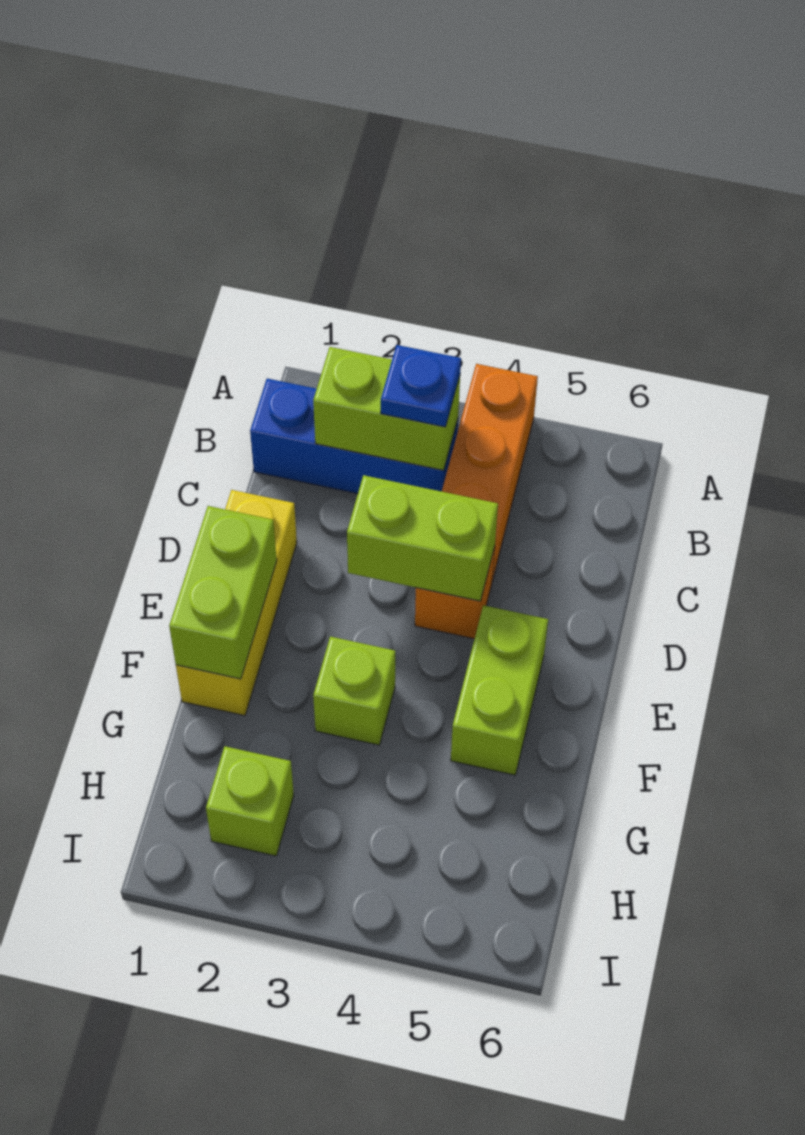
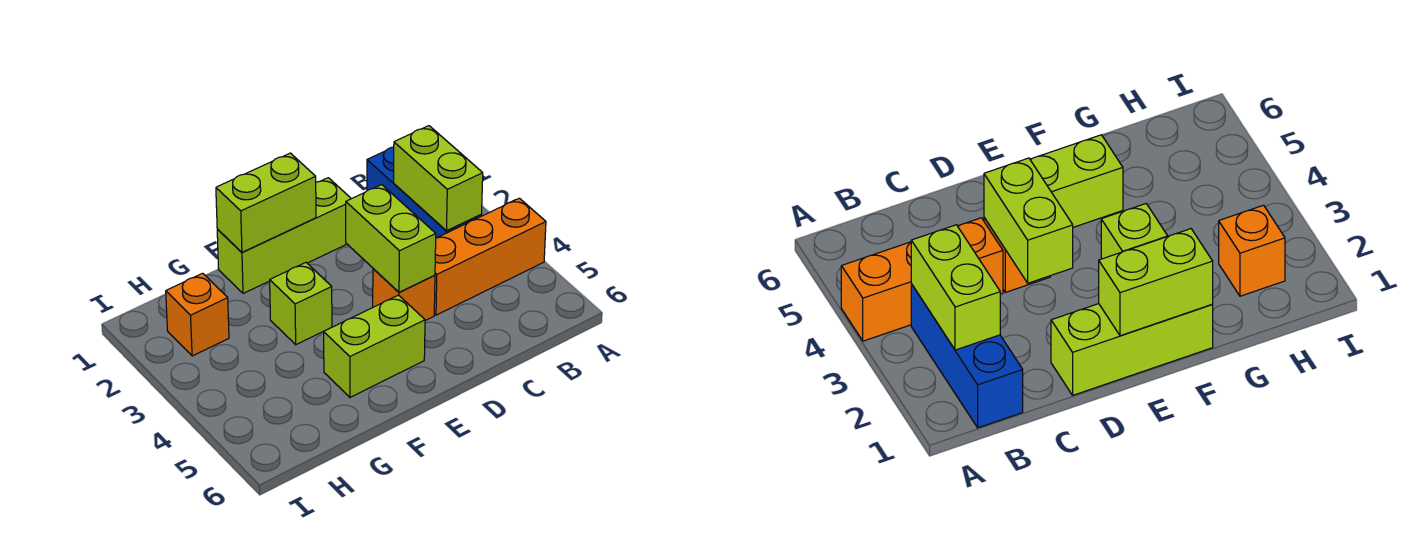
blue 1x1 plate [381,345,461,427] -> none
yellow 1x3 brick [176,490,297,716] -> lime 1x3 brick [217,178,351,293]
lime 1x1 brick [206,746,294,856] -> orange 1x1 brick [166,273,229,356]

